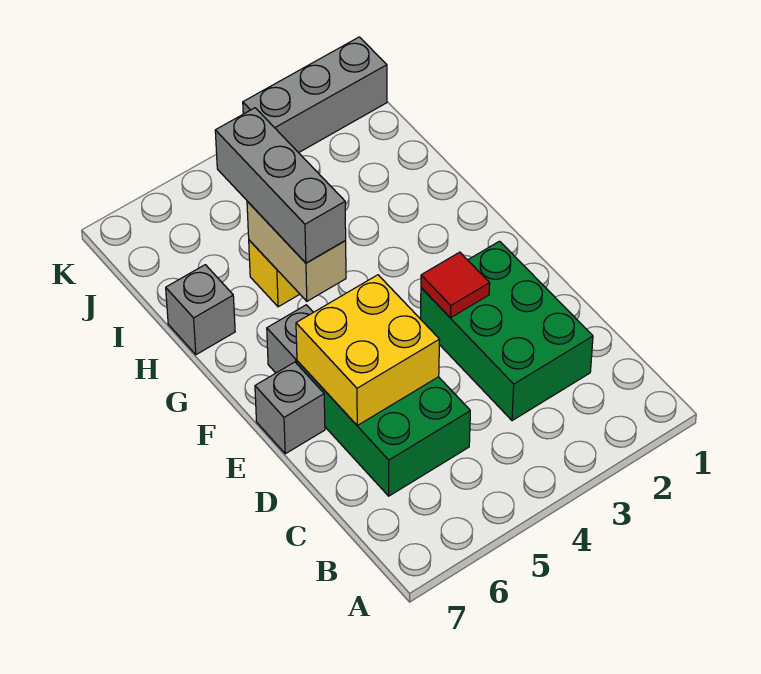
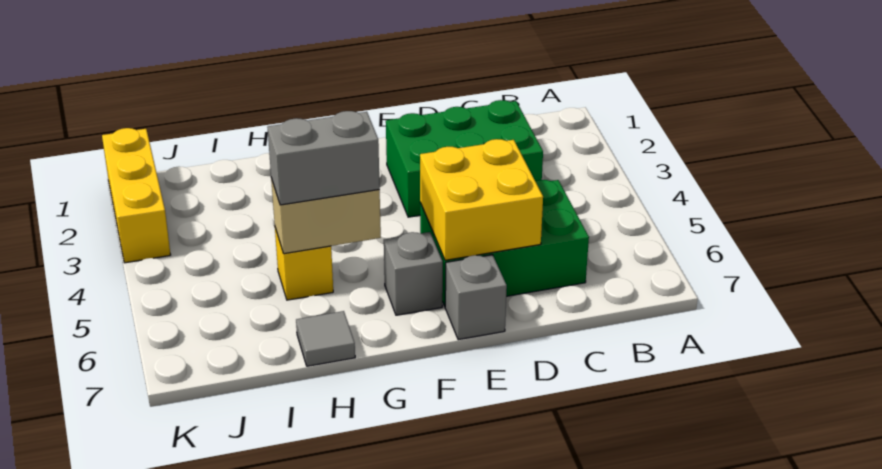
red 1x1 tile [421,252,490,318] -> none
grey 1x3 brick [215,108,346,263] -> grey 1x2 brick [268,111,380,205]
grey 1x1 brick [166,265,235,355] -> grey 1x1 tile [296,311,355,366]
grey 1x3 brick [243,37,387,153] -> yellow 1x3 brick [102,128,171,263]

